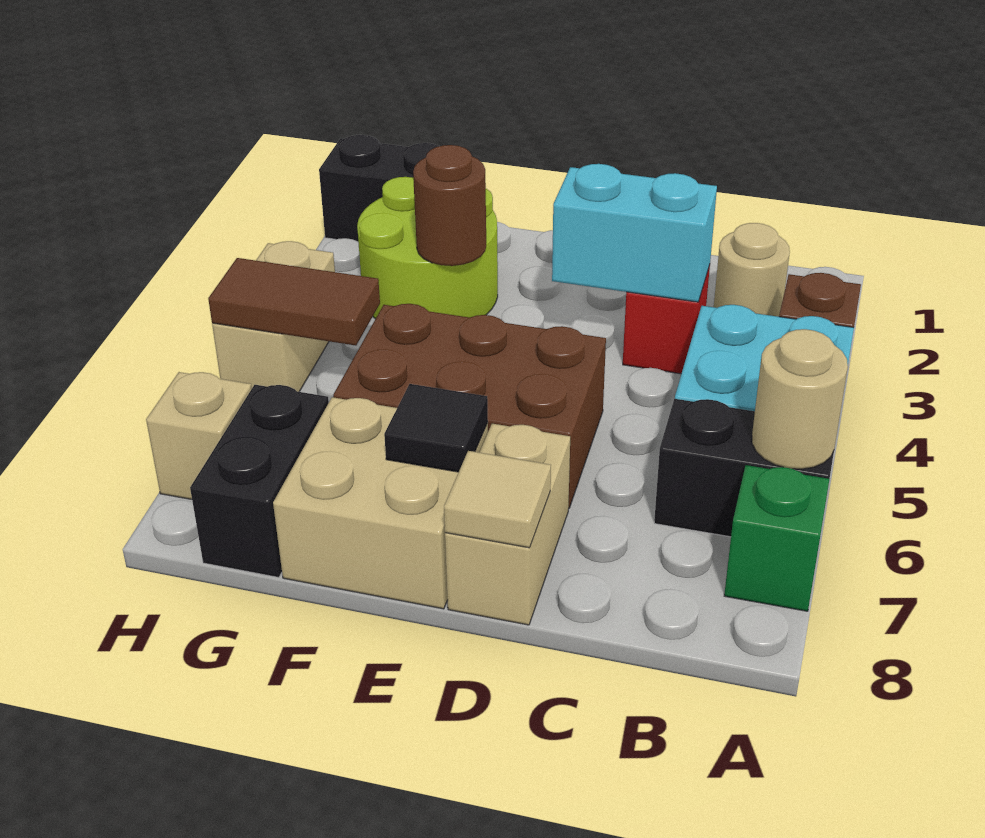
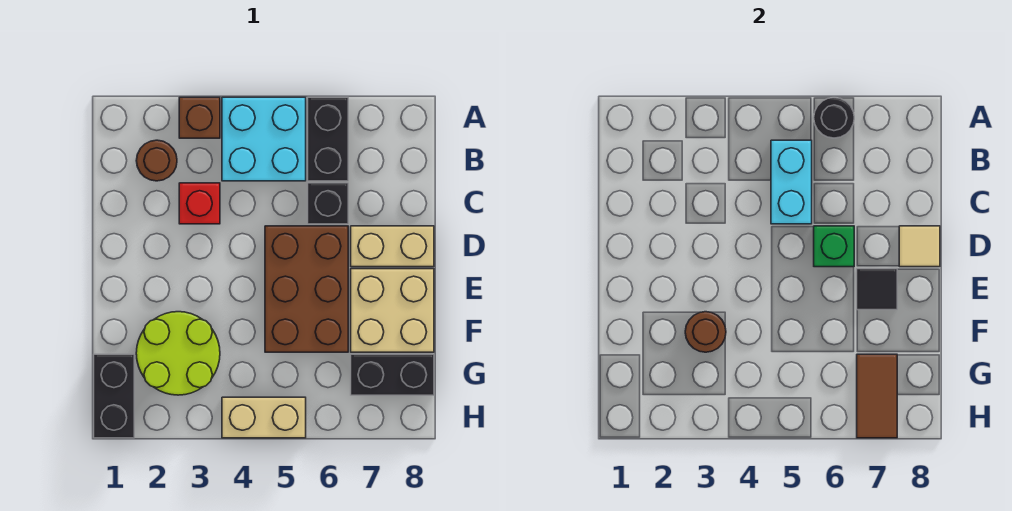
tan 1x1 round brick [752,329,848,469] -> black 1x1 round brick [814,98,854,138]
green 1x1 brick [724,465,829,611] -> green 1x1 brick moved to [814,226,854,267]
tan 1x1 round brick [714,223,790,317] -> brown 1x1 round brick [136,140,177,181]
cyan 1x2 brick [552,164,717,302] -> cyan 1x2 brick moved to [771,140,812,224]
none -> black 1x1 brick [308,183,348,224]
brown 1x2 tile [208,258,380,345] -> brown 1x2 tile moved to [857,354,897,438]
tan 1x1 brick [146,372,251,499] -> none

